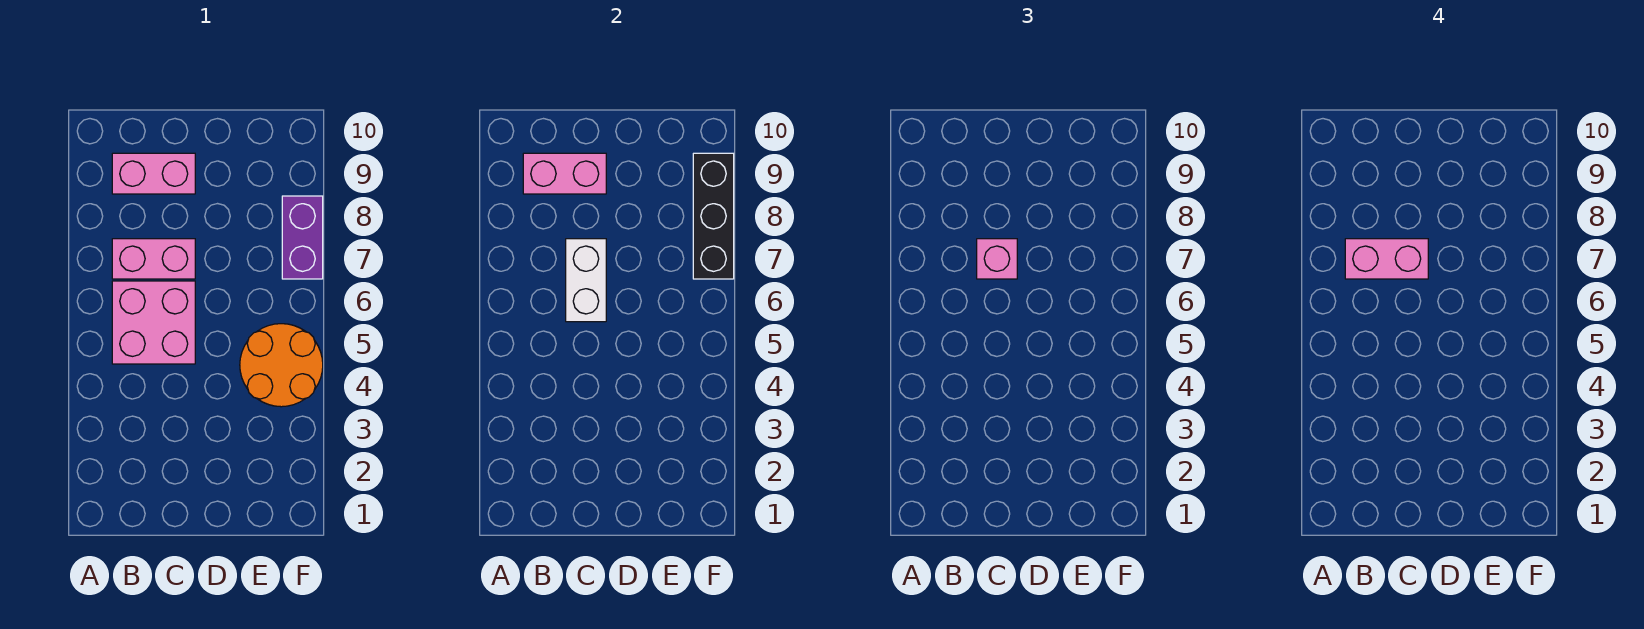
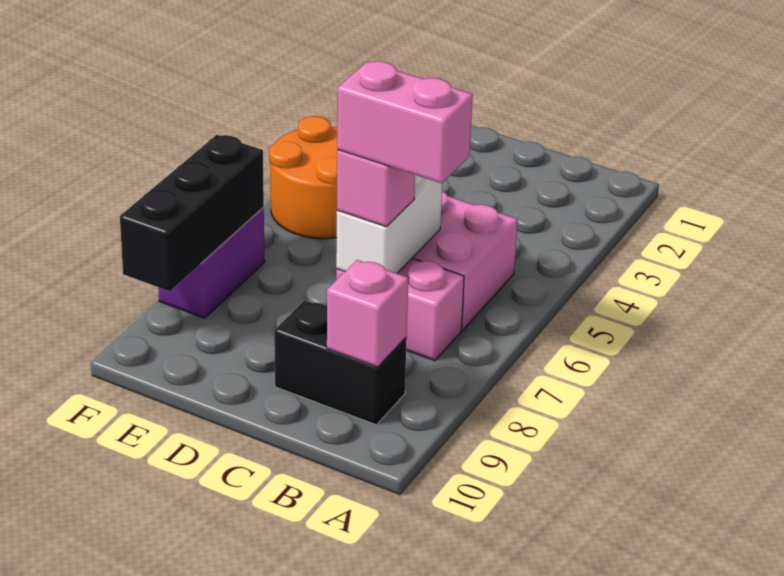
pink 1x2 brick [112,153,195,194] -> black 1x2 brick [274,301,407,425]
pink 1x2 brick [523,153,606,194] -> pink 1x1 brick [327,260,408,367]

